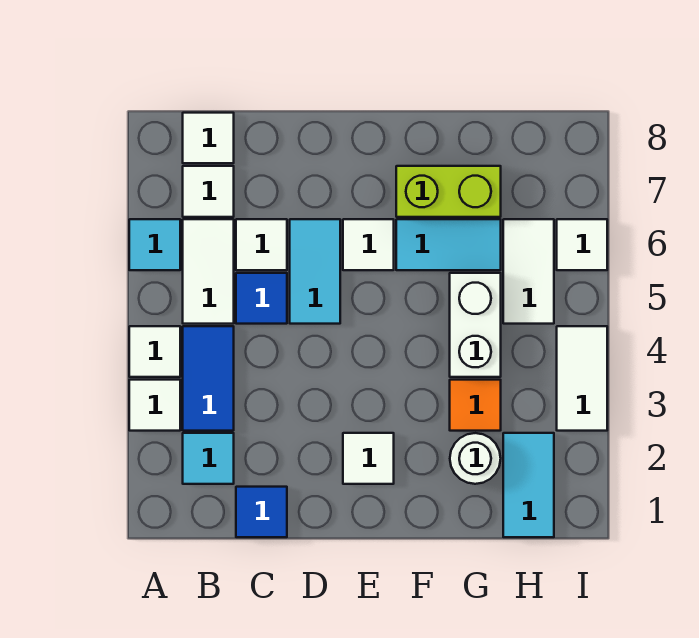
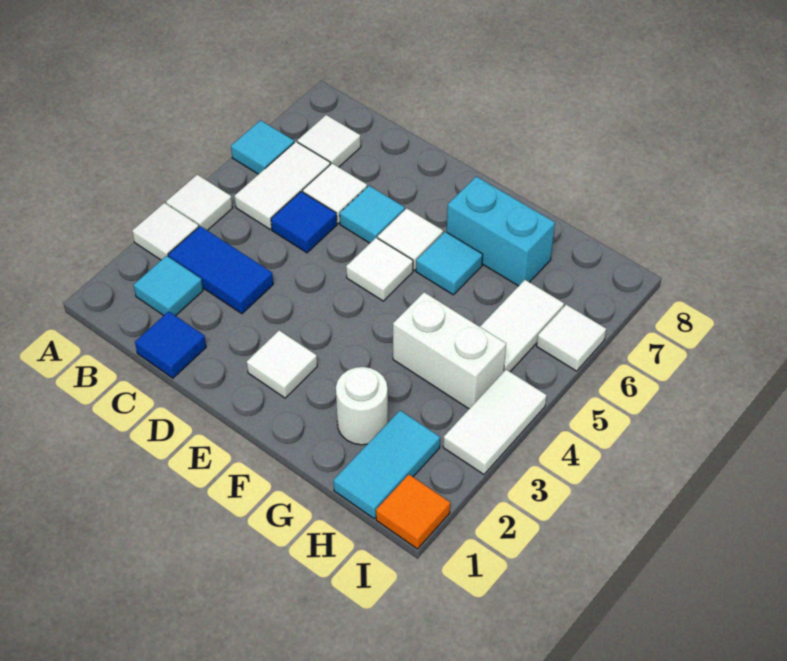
blue 1x2 tile [183,326,234,431] -> blue 1x2 tile turned to [168,226,273,314]
white 1x1 tile [183,113,234,163] -> white 1x1 tile moved to [346,238,413,301]
cyan 1x2 tile [290,219,340,324] -> cyan 1x1 tile [340,186,405,243]
cyan 1x2 tile [396,219,501,270] -> cyan 1x1 tile [416,232,483,295]
lime 1x2 brick [396,166,501,217] -> cyan 1x2 brick [447,177,555,286]
orange 1x1 tile [450,380,501,431] -> orange 1x1 tile moved to [376,475,450,549]
white 1x2 brick [450,273,501,377] -> white 1x2 brick turned to [393,292,506,409]

